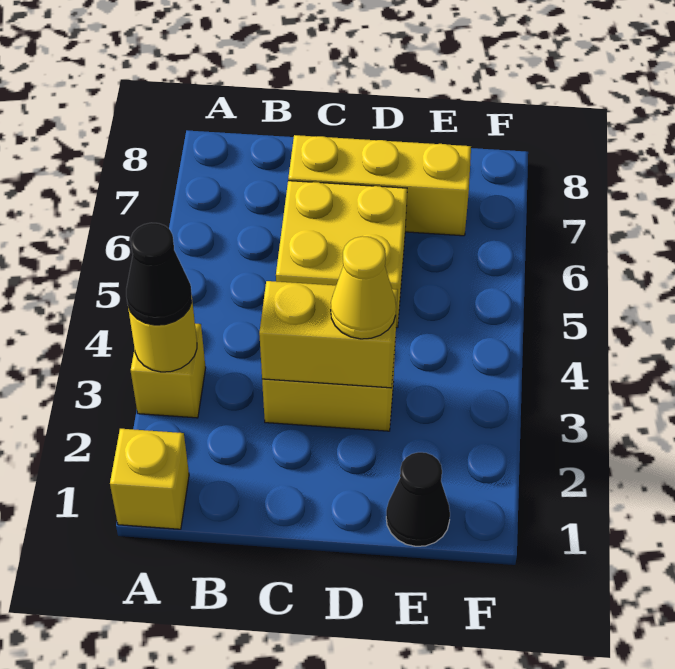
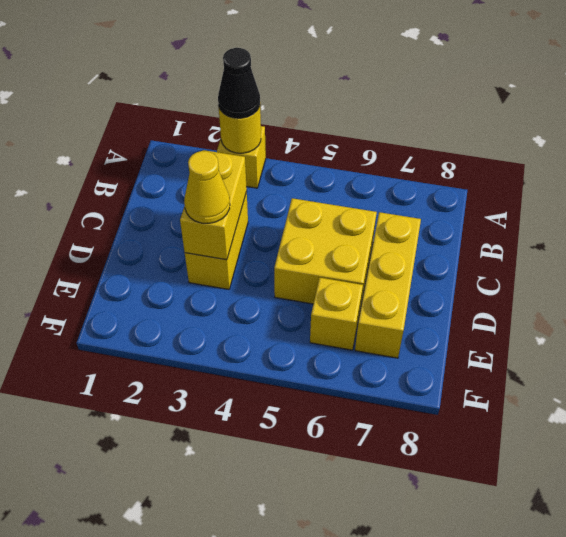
yellow 1x1 brick [110,429,189,529] -> yellow 1x1 brick moved to [310,278,363,350]
black 1x1 cone [386,452,450,546] -> none

